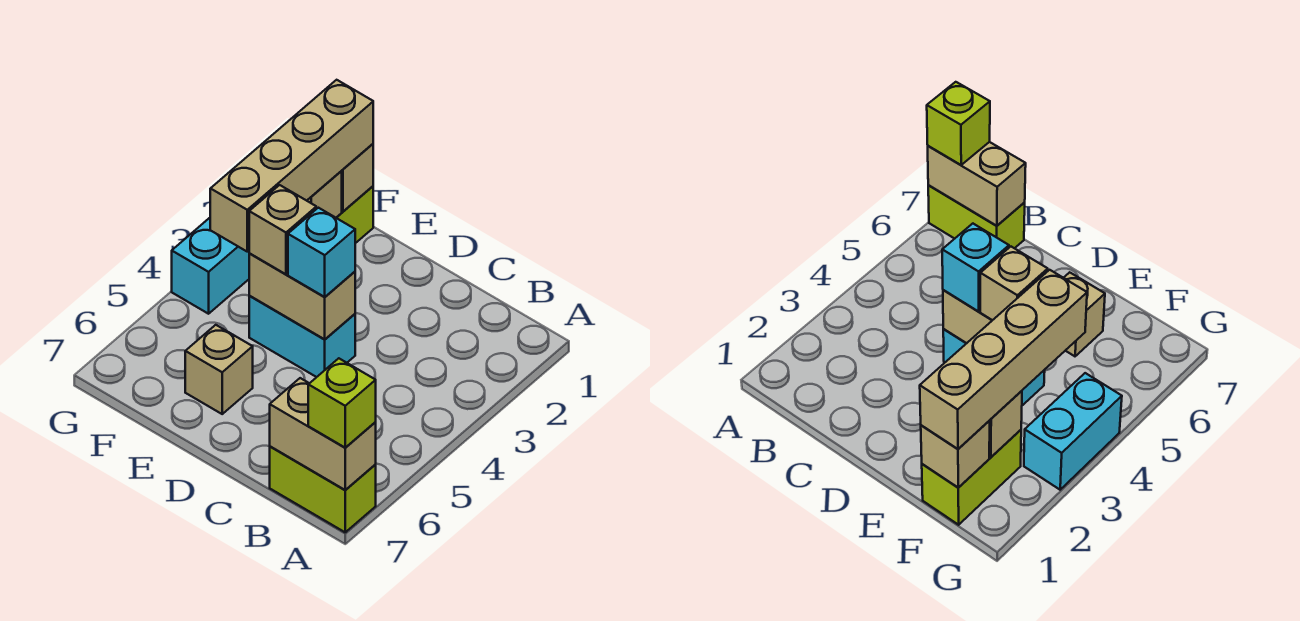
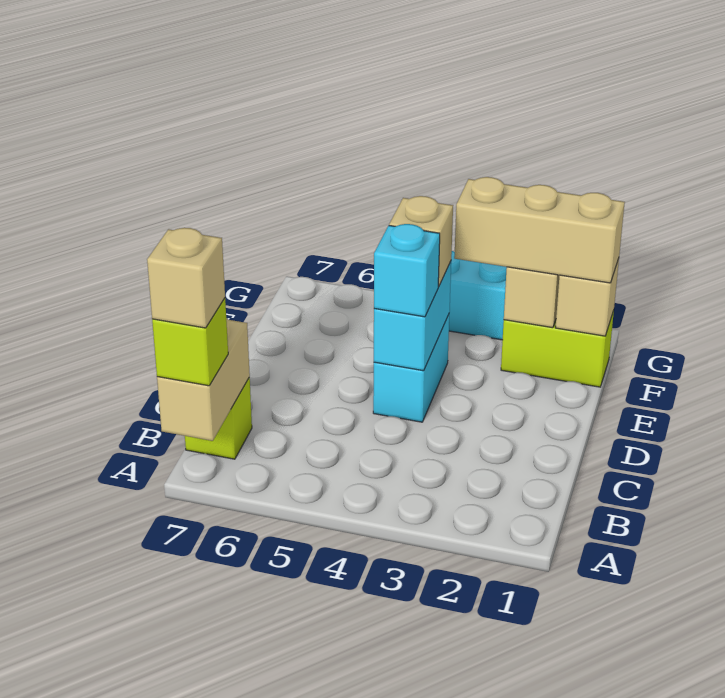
lime 1x2 brick [270,446,376,532] -> lime 1x1 brick [185,377,252,459]
tan 1x2 brick [249,254,355,339] -> cyan 1x2 brick [374,262,451,371]
tan 1x1 brick [185,325,253,414] -> tan 1x1 brick moved to [147,228,225,328]
tan 1x4 brick [210,80,373,252] -> tan 1x3 brick [454,177,625,283]

